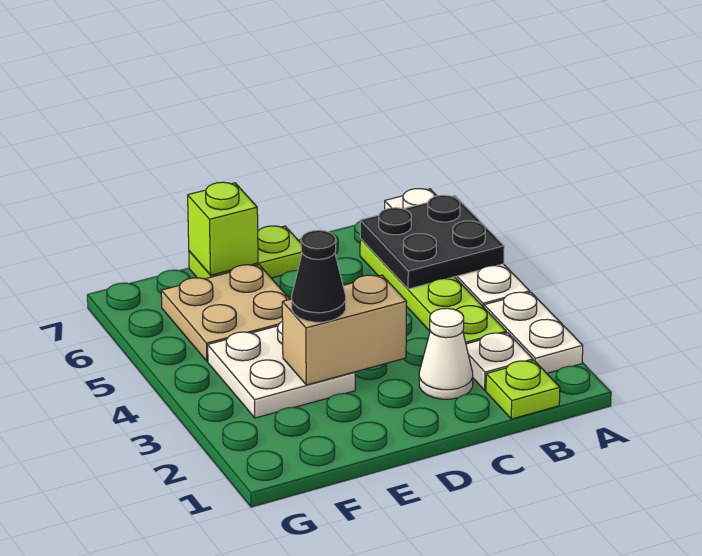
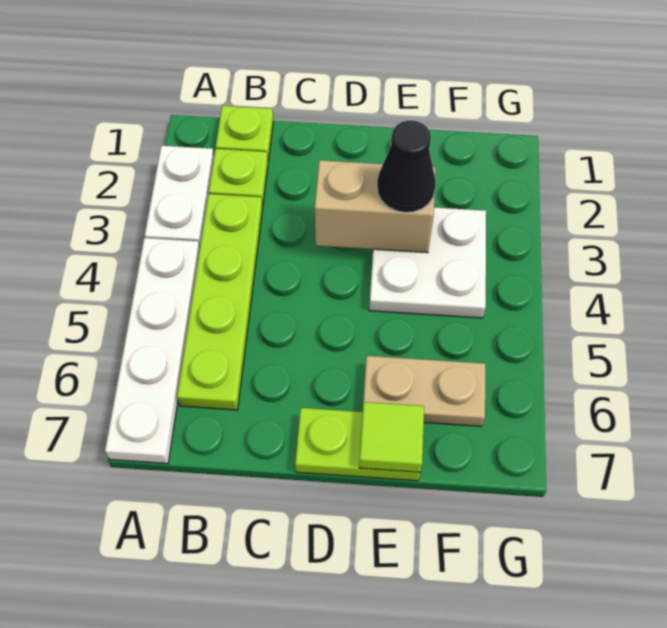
black 2x2 plate [360,195,504,289] -> none
white 1x1 plate [466,333,533,390] -> lime 1x1 plate [209,149,268,207]
white 1x1 cone [419,308,473,399] -> none
tan 2x2 plate [161,265,290,361] -> tan 1x2 plate [363,356,485,426]
lime 1x1 brick [188,182,258,275] -> lime 1x1 tile [359,402,424,472]

